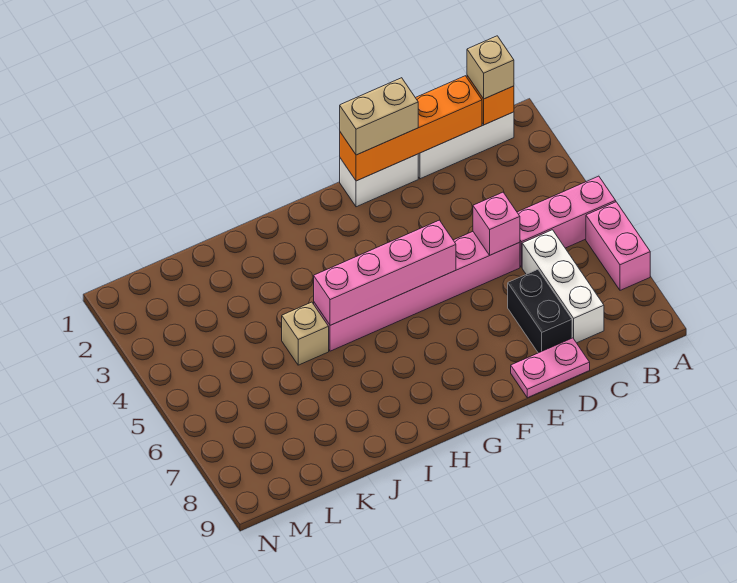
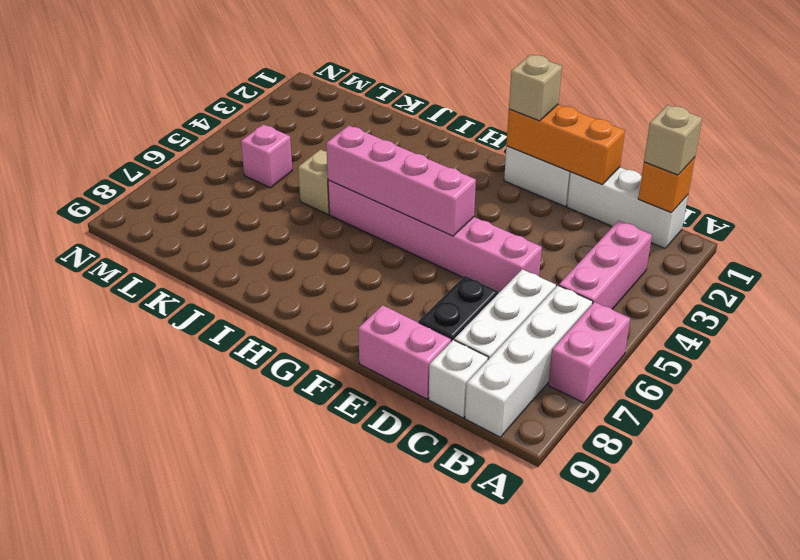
pink 1x3 brick [517,176,616,267] -> pink 1x3 brick turned to [559,221,652,309]
none -> white 1x4 brick [465,285,593,437]
orange 1x4 brick [340,76,482,181] -> orange 1x3 brick [506,105,625,184]
none -> white 1x1 brick [429,340,488,418]
pink 1x1 brick [473,192,520,255] -> pink 1x1 brick moved to [241,124,292,188]
pink 1x2 plate [511,338,590,398] -> pink 1x2 brick [358,305,451,399]
tan 1x2 brick [340,78,418,155] -> tan 1x1 brick [509,55,562,121]

